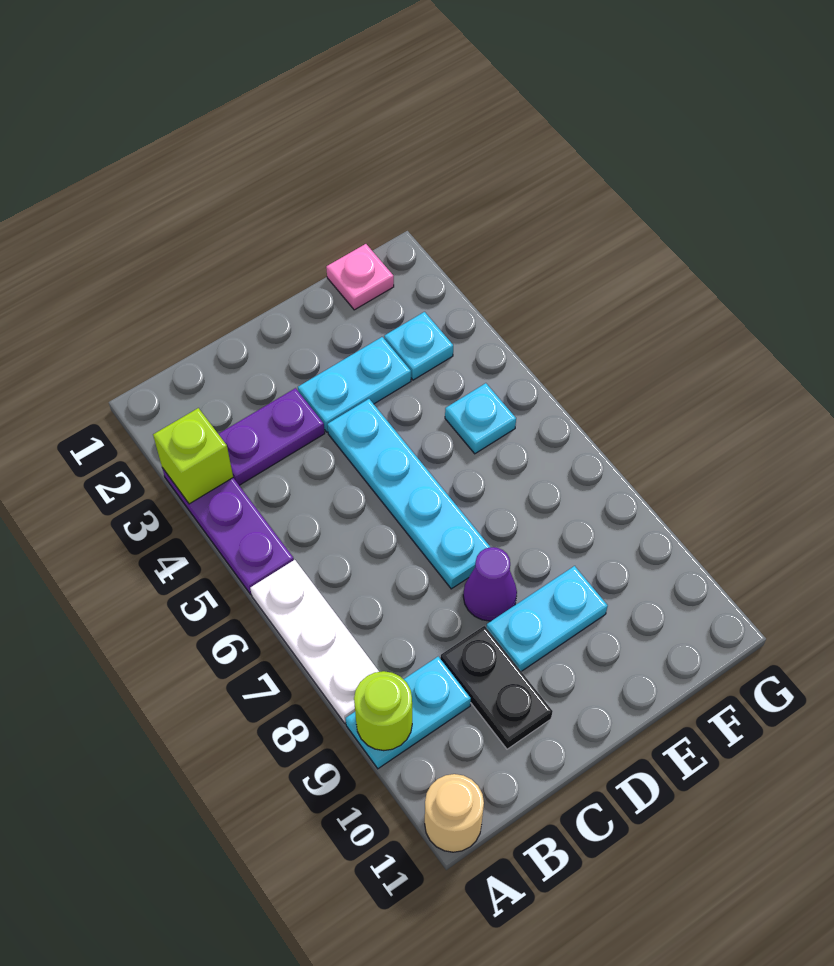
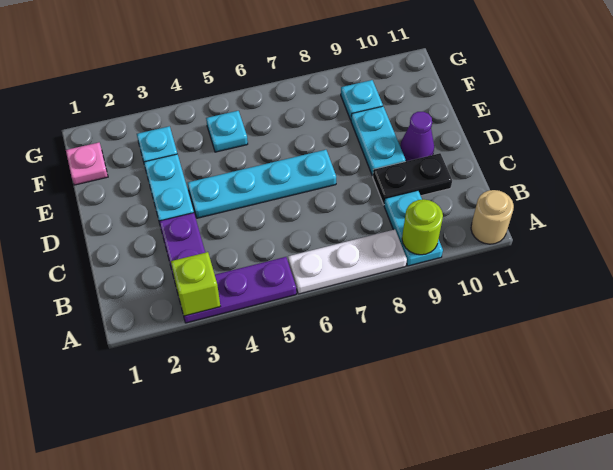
purple 1x1 cone [463,547,517,621] -> purple 1x1 cone moved to [400,112,434,161]
none -> cyan 1x1 plate [341,80,383,120]

